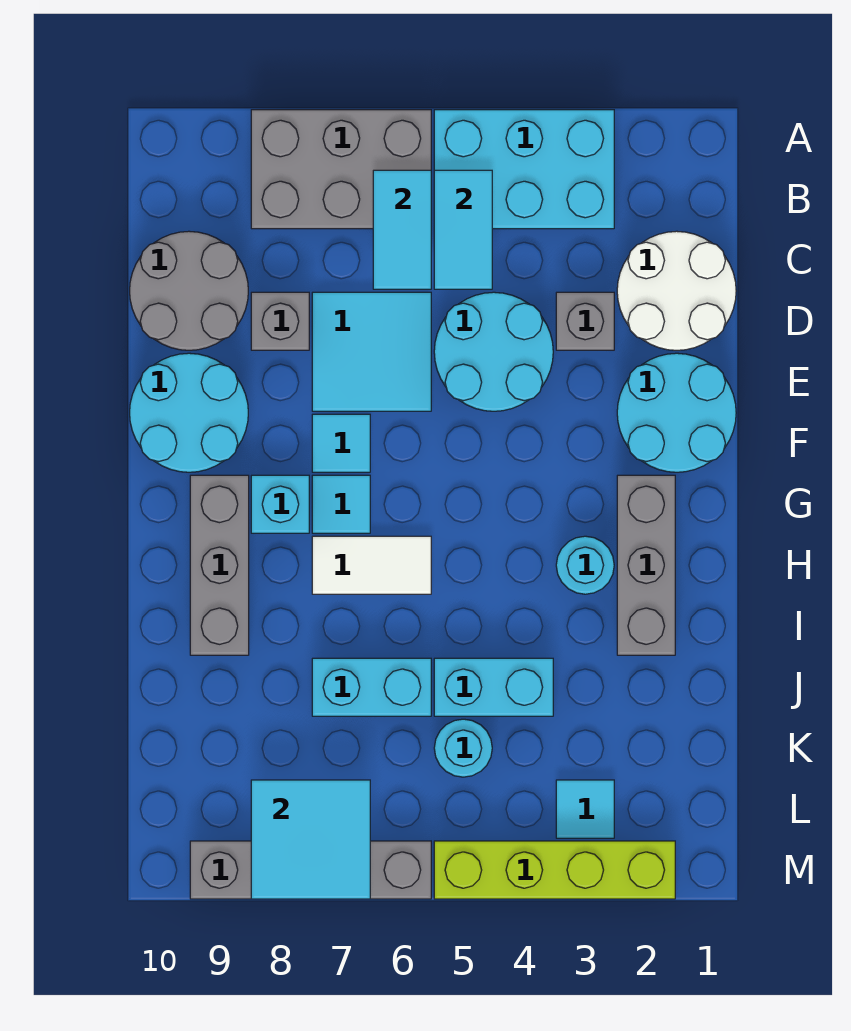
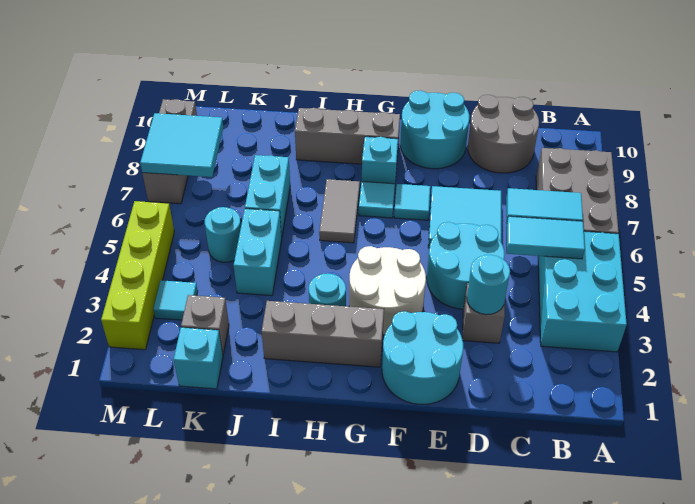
white 2x2 round brick [617,231,736,350] -> white 2x2 round brick moved to [349,246,426,335]
none -> cyan 1x1 round brick [467,255,510,315]
grey 1x1 brick [251,292,309,350] -> grey 1x1 brick moved to [181,295,229,355]
white 1x2 tile [312,536,431,594] -> grey 1x2 tile [319,179,360,243]
none -> cyan 1x1 brick [174,327,223,389]
grey 1x4 brick [190,841,431,899] -> grey 1x3 brick [142,99,197,204]

